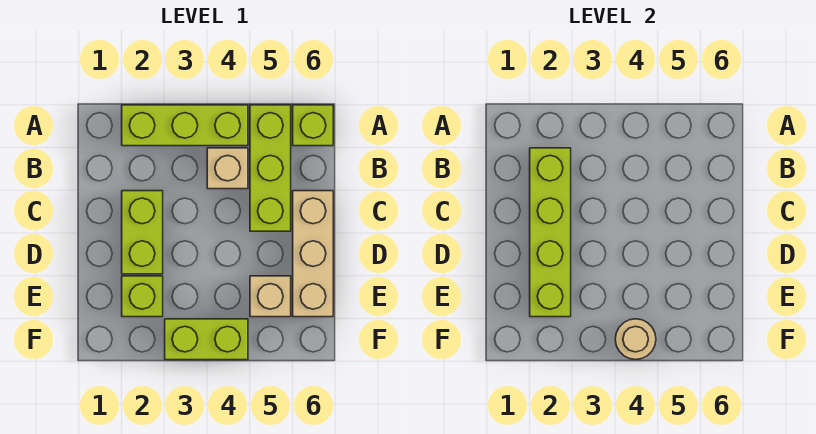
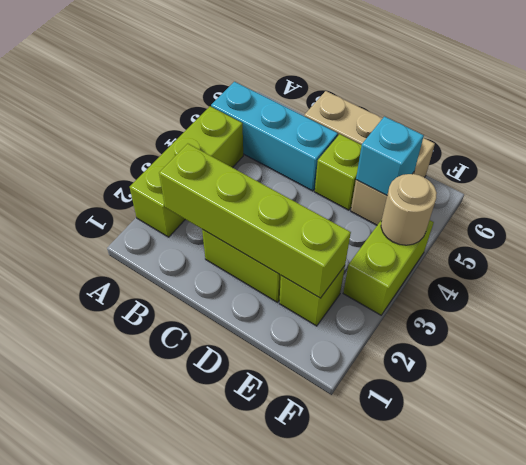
lime 1x3 brick [250,105,291,231] -> cyan 1x3 brick [211,82,338,191]
lime 1x1 brick [293,105,333,146] -> lime 1x1 brick moved to [315,134,362,210]
tan 1x1 brick [207,148,248,189] -> none
none -> cyan 1x1 brick [356,117,424,195]

